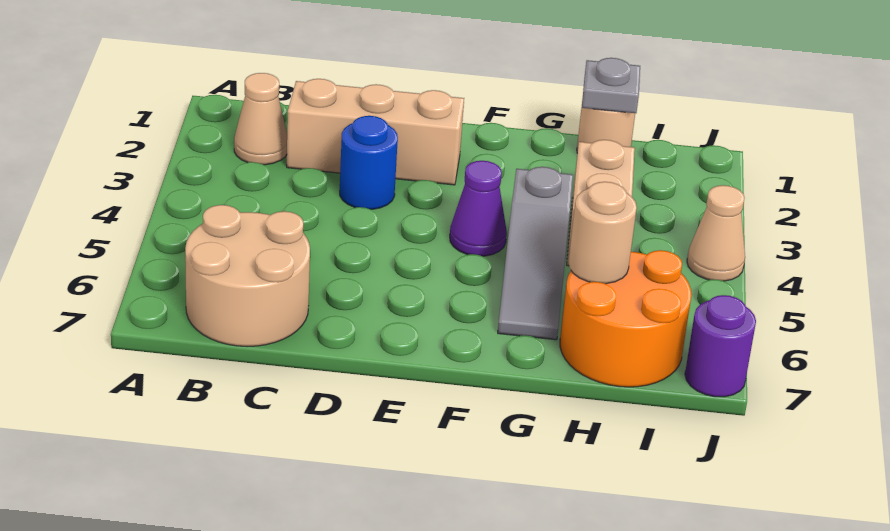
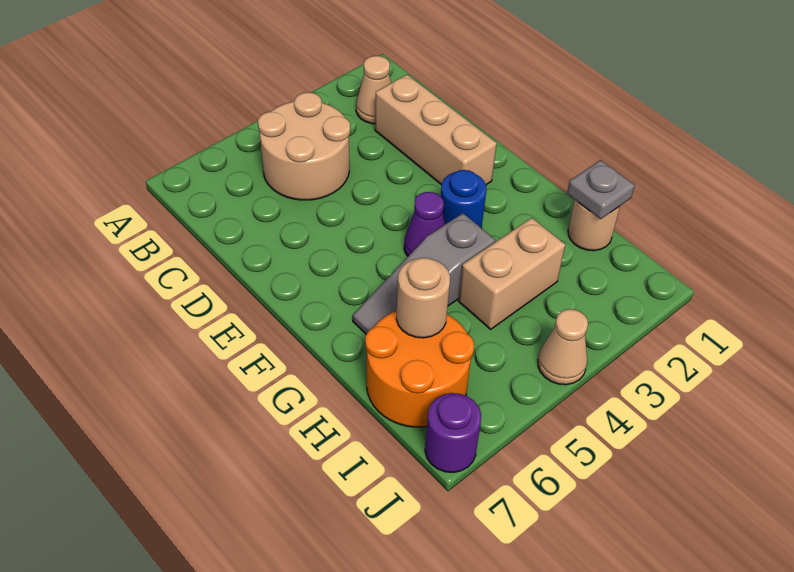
tan 2x2 round brick [185,205,310,346] -> tan 2x2 round brick moved to [258,92,350,200]
blue 1x1 round brick [340,116,398,209] -> blue 1x1 round brick moved to [441,170,486,228]

